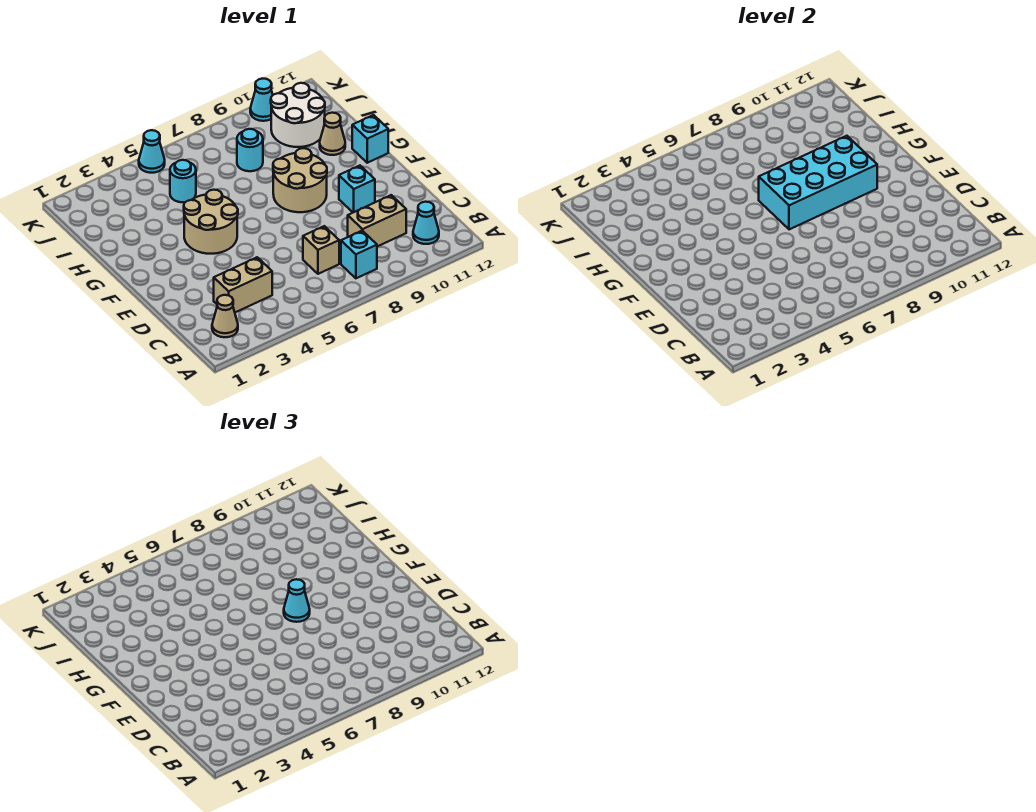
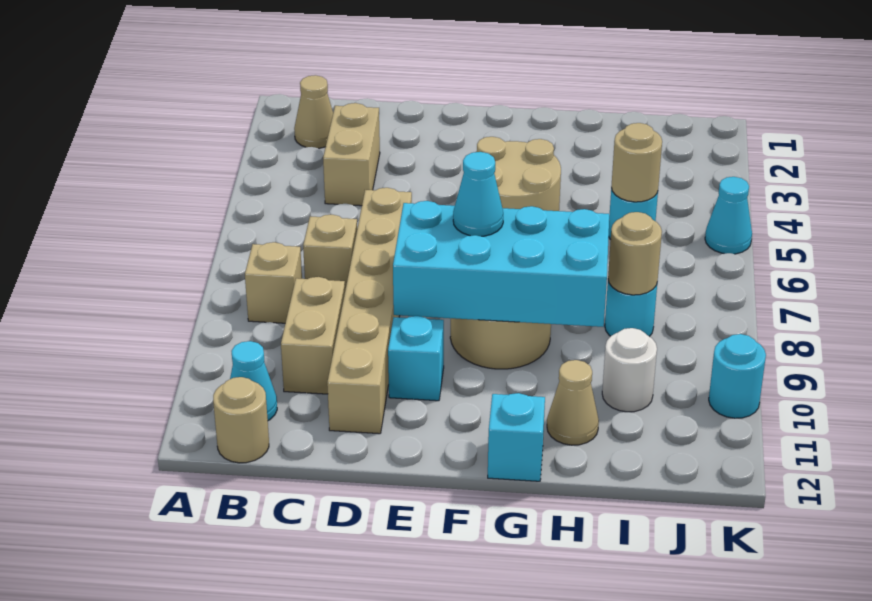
cyan 1x1 brick [341,231,377,278] -> tan 1x1 brick [245,242,302,323]
none -> tan 1x1 round brick [213,377,269,463]
none -> tan 1x6 brick [327,188,412,434]
cyan 2x4 brick [759,136,877,229] -> cyan 2x4 brick turned to [393,201,609,327]
none -> tan 1x1 round brick [611,123,662,202]
none -> tan 1x1 round brick [608,212,662,295]
white 2x2 round brick [271,83,325,147] -> white 1x1 round brick [602,328,657,412]
cyan 1x1 cone [250,79,273,121] -> cyan 1x1 round brick [709,334,766,418]

